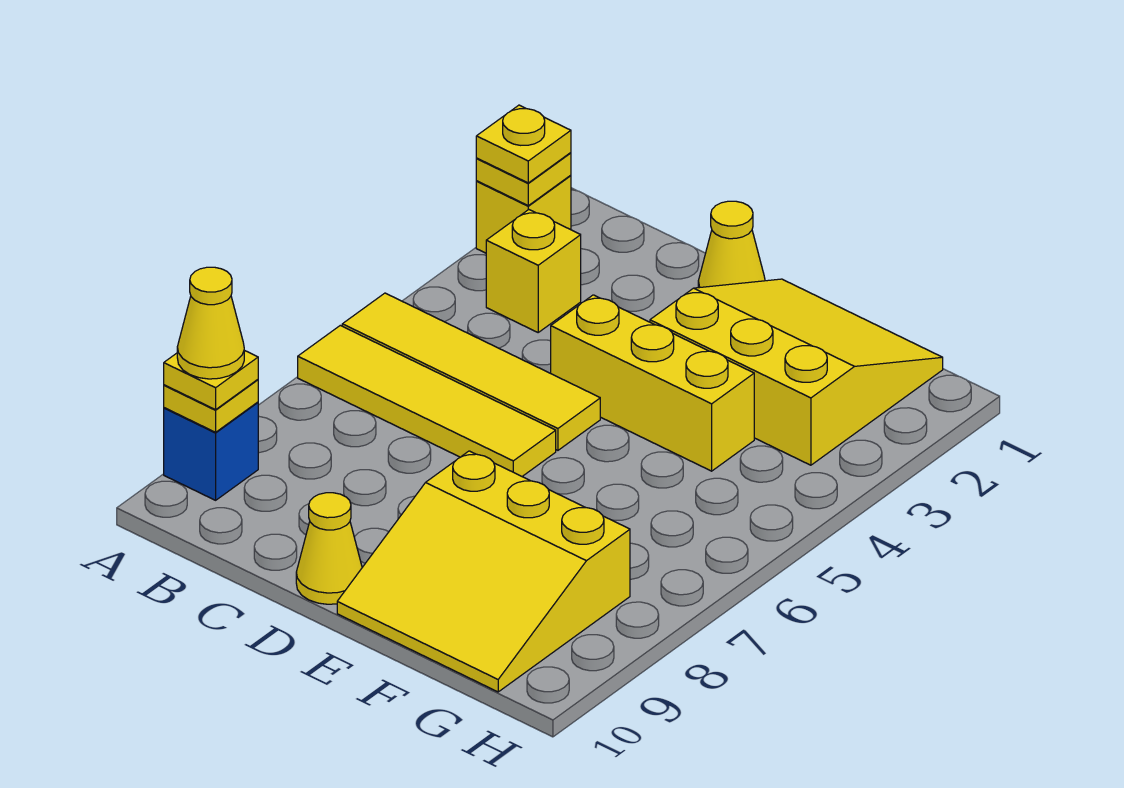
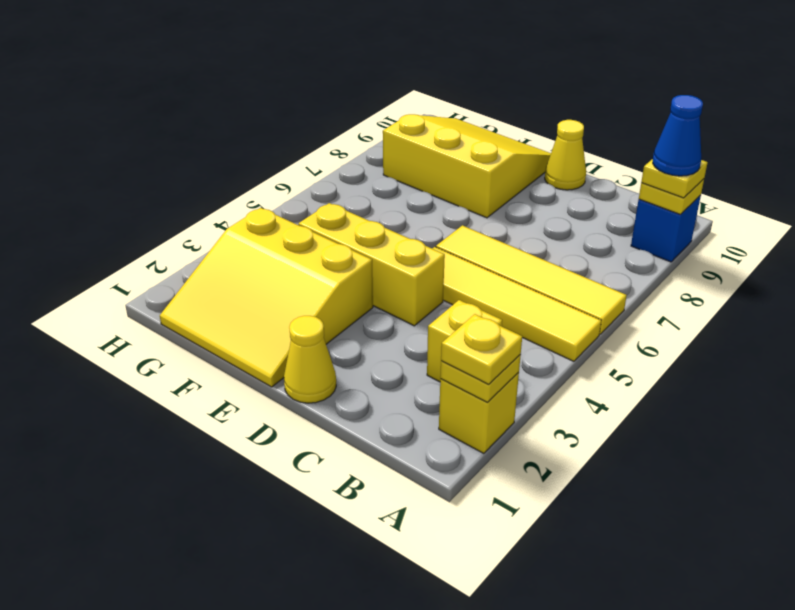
yellow 1x1 cone [177,267,244,379] -> blue 1x1 cone [653,95,703,176]

